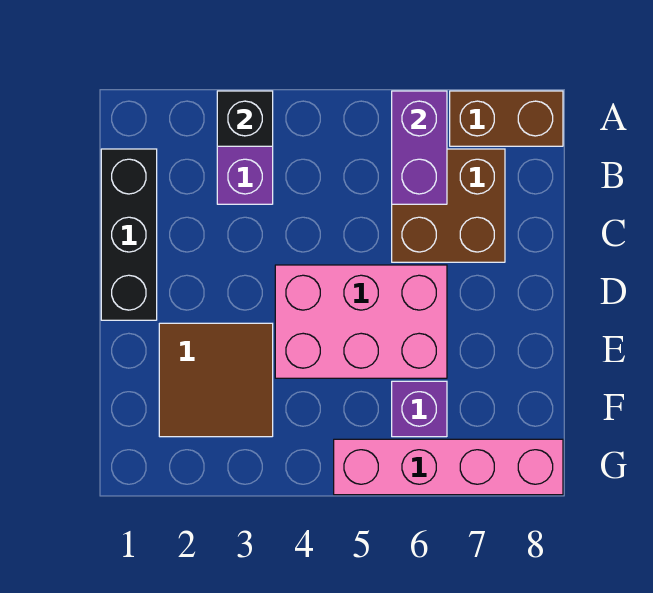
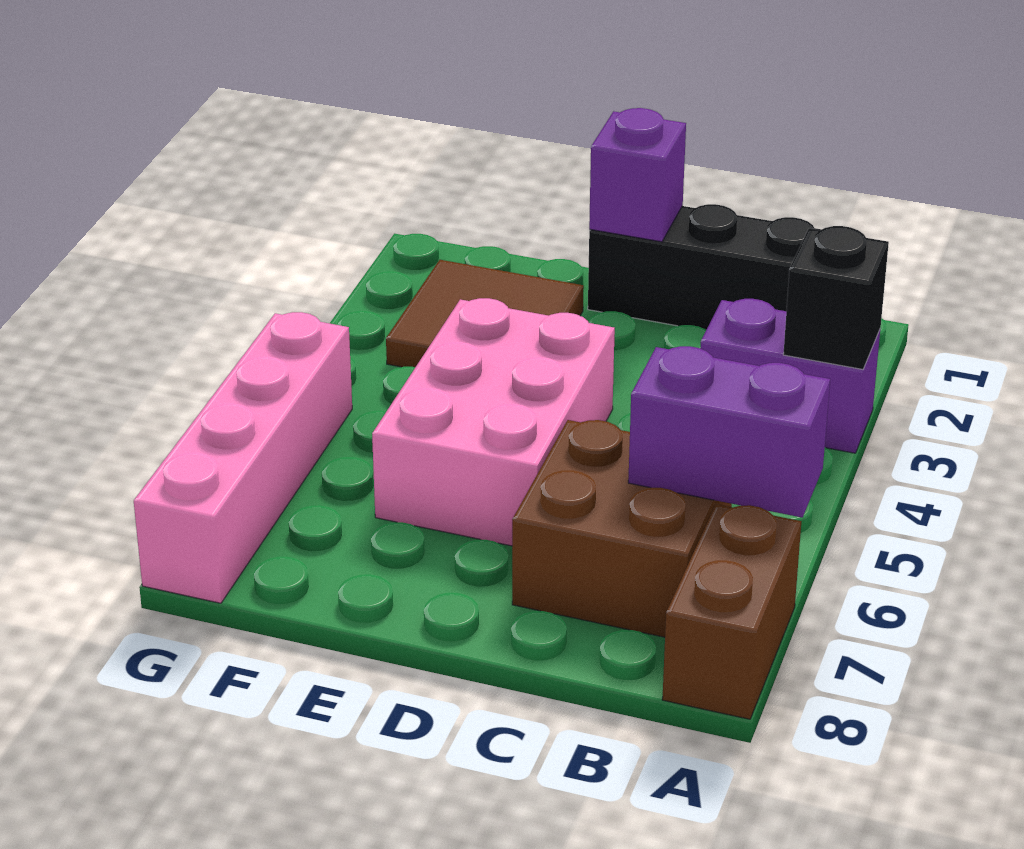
purple 1x1 brick [392,381,447,437] -> purple 1x1 brick moved to [589,108,686,242]

